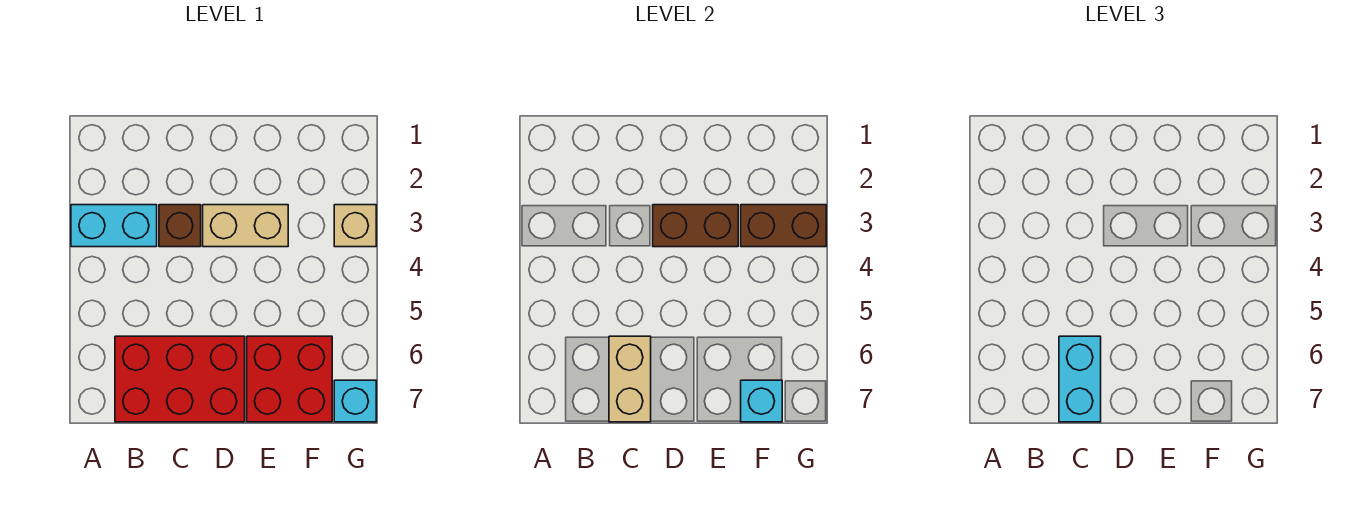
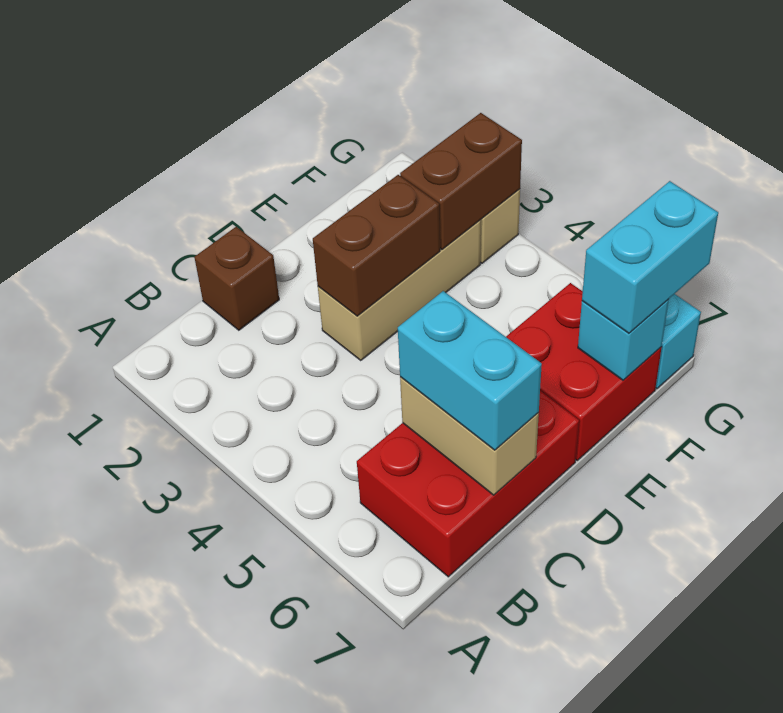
cyan 1x2 brick [71,205,157,247] -> cyan 1x2 brick moved to [582,181,718,333]
brown 1x1 brick [159,205,201,247] -> brown 1x1 brick moved to [194,227,279,330]
tan 1x2 brick [203,205,288,247] -> tan 1x3 brick [318,220,481,360]

